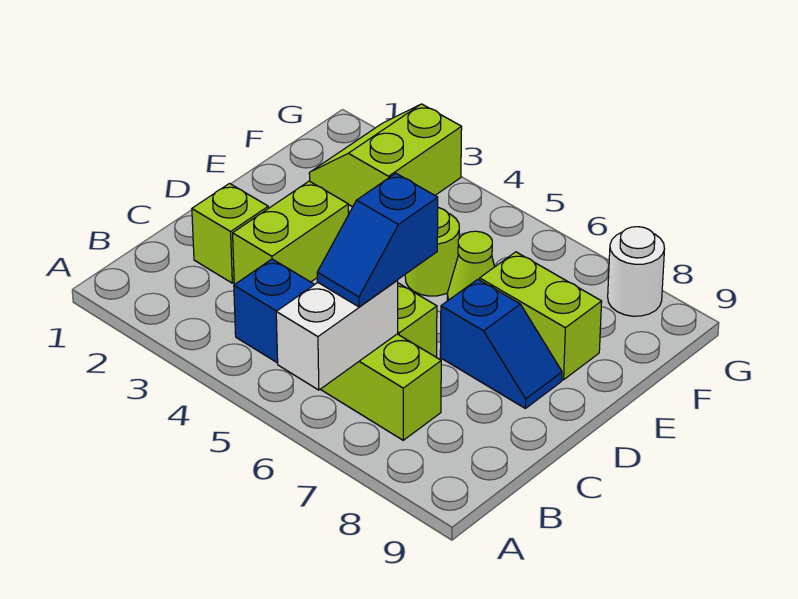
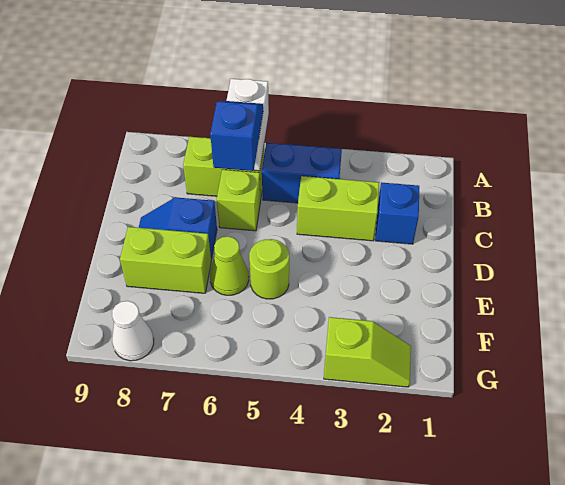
lime 1x1 brick [192,184,268,283] -> blue 1x1 brick [375,183,419,244]
lime 1x2 brick [233,181,349,285] -> lime 1x2 brick turned to [297,176,379,241]
lime 2x2 slope [309,104,462,207] -> lime 1x2 slope [324,317,411,387]
white 1x1 round brick [608,227,664,316] -> white 1x1 cone [112,301,154,361]

